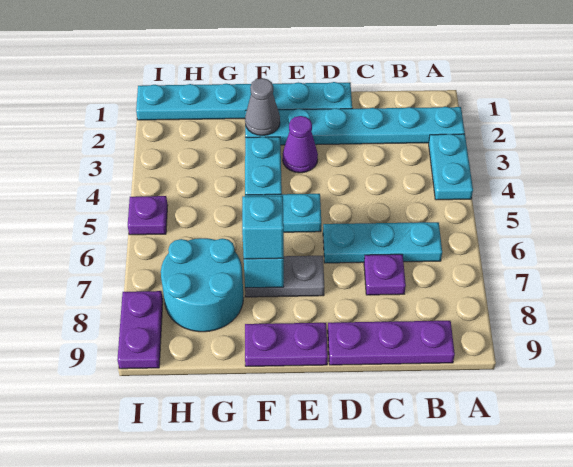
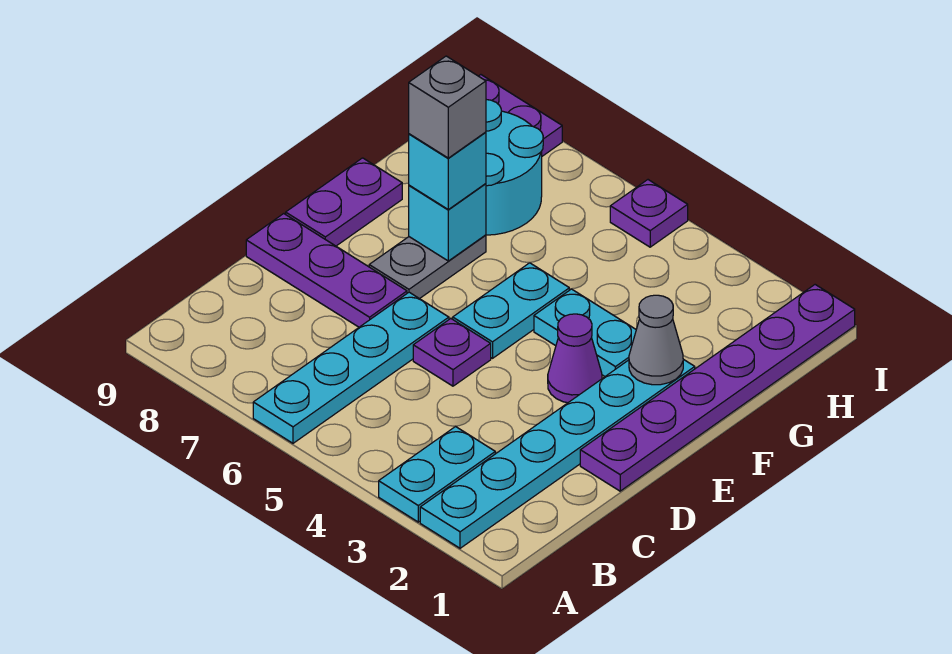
cyan 1x2 plate [429,134,473,200] -> cyan 1x2 plate turned to [379,427,495,522]
cyan 1x3 plate [323,222,442,263] -> cyan 1x4 plate [253,292,449,443]
purple 1x3 plate [328,321,455,365] -> purple 1x3 plate turned to [246,214,407,327]
purple 1x1 plate [364,254,406,295] -> purple 1x1 plate moved to [413,319,491,386]
cyan 1x6 plate [136,82,352,120] -> purple 1x6 plate [580,285,855,491]
none -> grey 1x1 brick [409,56,486,158]

